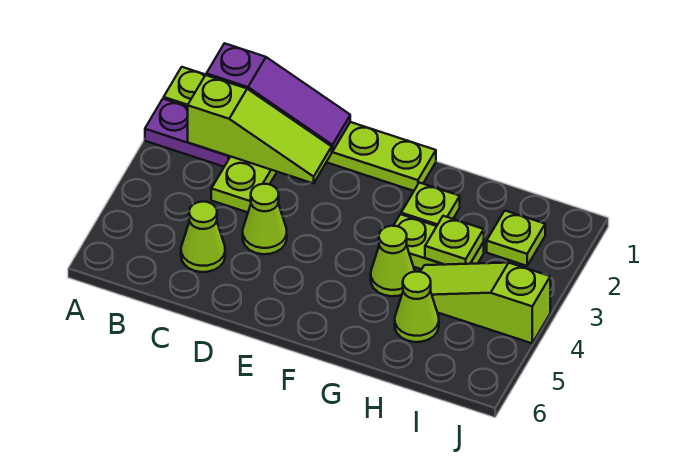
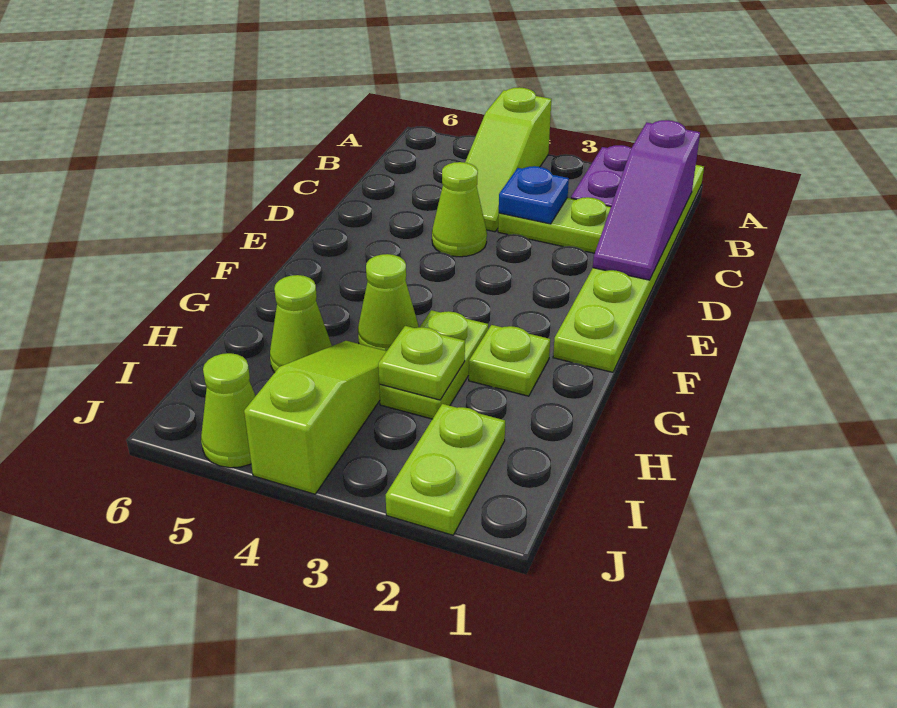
lime 1x3 slope [188,75,332,183] -> lime 1x3 slope moved to [465,87,551,232]
none -> blue 1x1 plate [499,166,569,224]
lime 1x1 cone [181,202,225,272] -> lime 1x1 cone moved to [201,353,255,468]
lime 1x1 plate [487,211,545,266] -> lime 1x2 plate [386,404,505,535]

